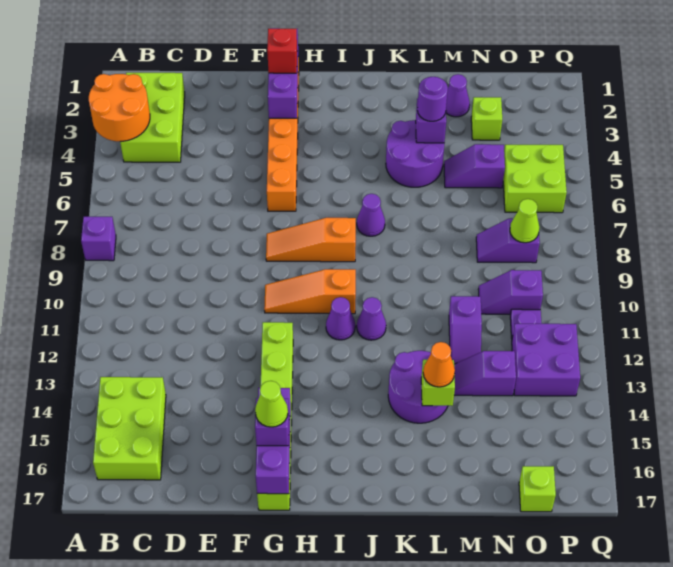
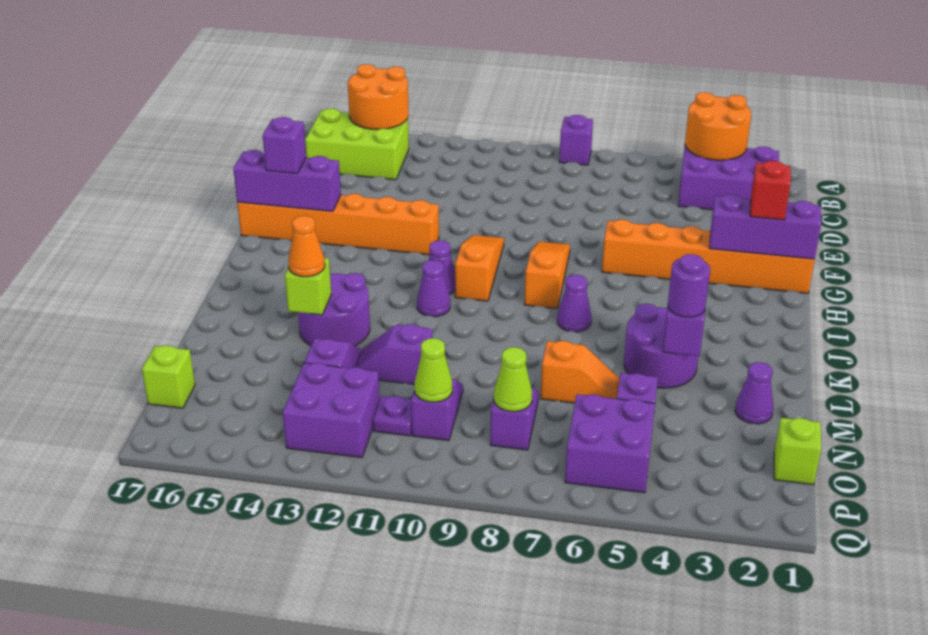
none -> orange 2x2 round brick [348,64,409,130]
lime 2x3 brick [120,73,185,162] -> purple 2x3 brick [678,145,779,210]
lime 1x6 brick [257,322,293,510] -> orange 1x6 brick [237,194,439,255]
lime 1x1 cone [255,381,288,427] -> lime 1x1 cone moved to [414,338,453,402]
none -> orange 1x2 slope [541,341,619,403]
lime 1x1 brick [471,97,502,140] -> lime 1x1 brick moved to [774,418,821,485]
lime 2x2 brick [503,145,567,213] -> purple 2x2 brick [565,394,655,493]

